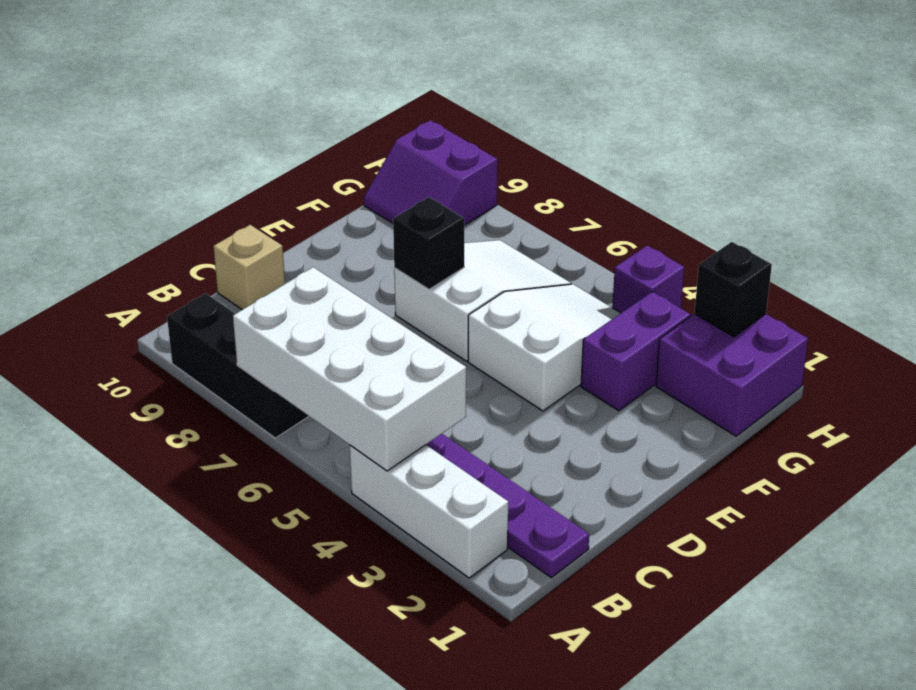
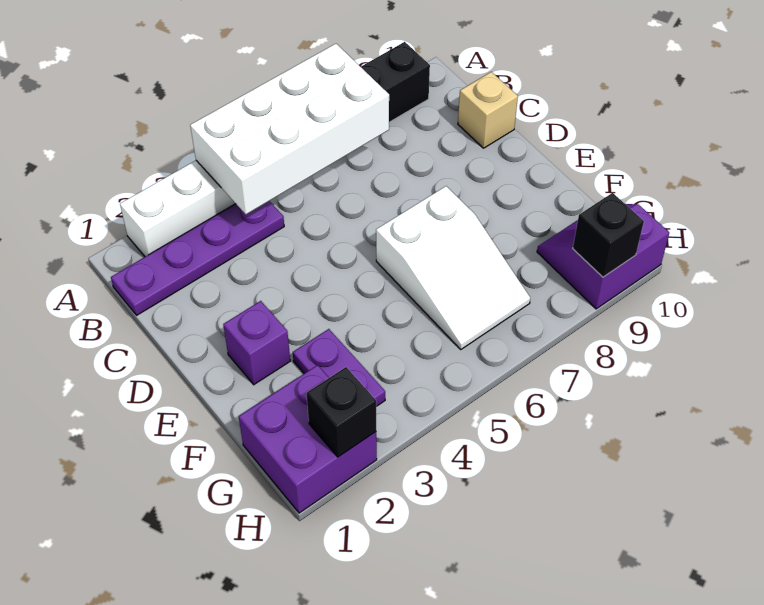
white 2x3 slope [468,284,621,411] -> none
black 1x1 brick [393,197,464,289] -> black 1x1 brick moved to [573,193,644,277]
purple 1x2 brick [581,292,691,411] -> purple 1x2 plate [293,329,385,406]
purple 1x1 brick [612,246,685,313] -> purple 1x1 brick moved to [223,301,290,385]

